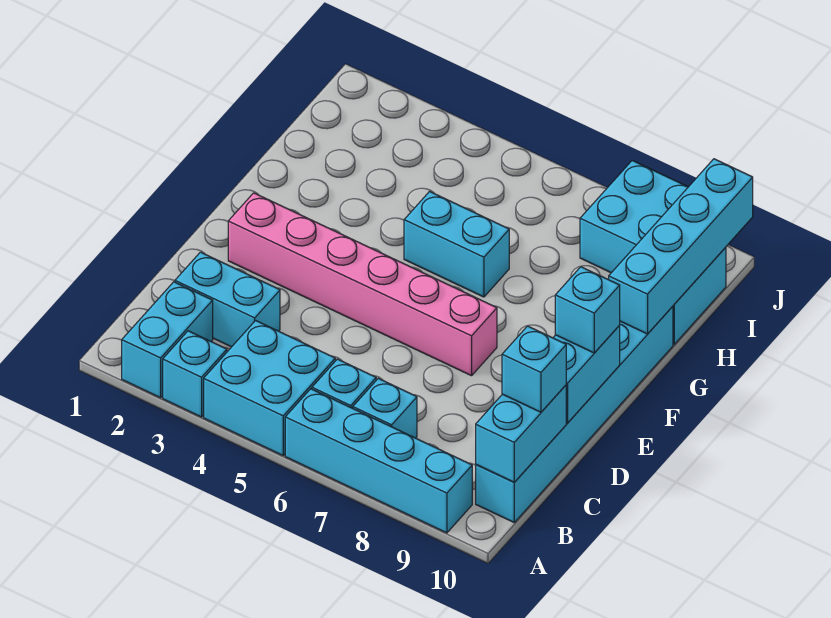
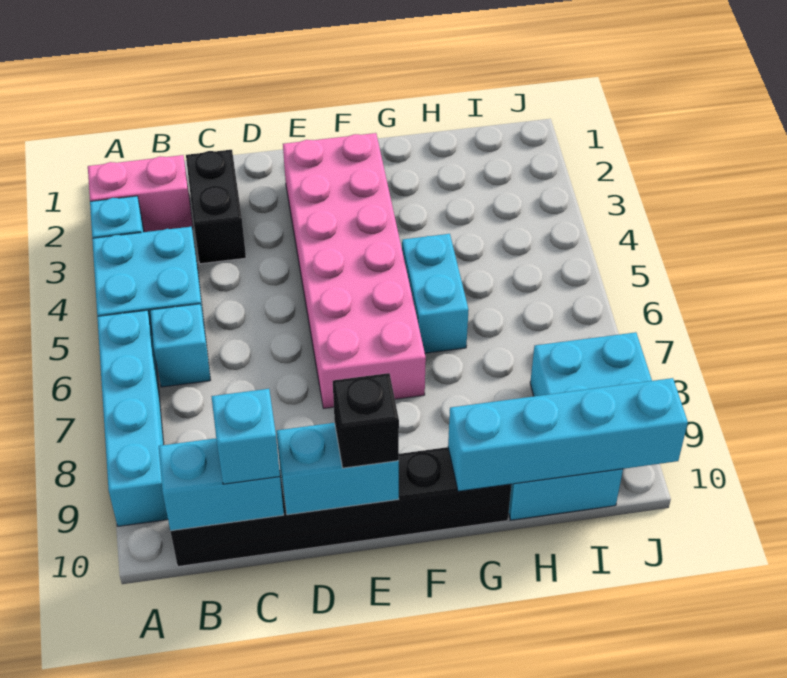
cyan 1x2 brick [122,282,213,398] -> pink 1x2 brick [88,155,193,232]
cyan 1x1 brick [353,378,417,438] -> none
cyan 1x6 brick [476,306,673,522] -> black 1x6 brick [170,447,512,566]
cyan 1x2 brick [175,252,280,347] -> black 1x2 brick [186,150,246,264]
pink 1x6 brick [228,193,497,376] -> pink 2x6 brick [283,133,426,408]
cyan 1x1 brick [555,267,620,353] -> black 1x1 brick [333,373,399,468]

